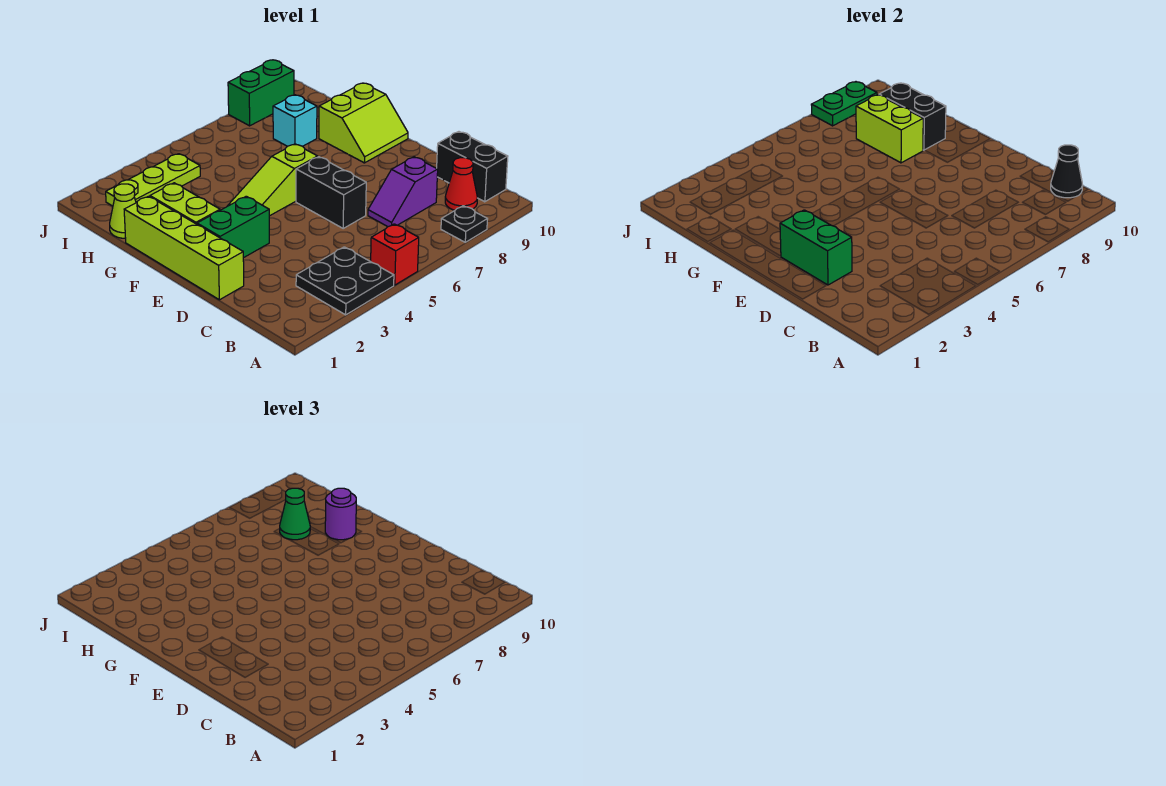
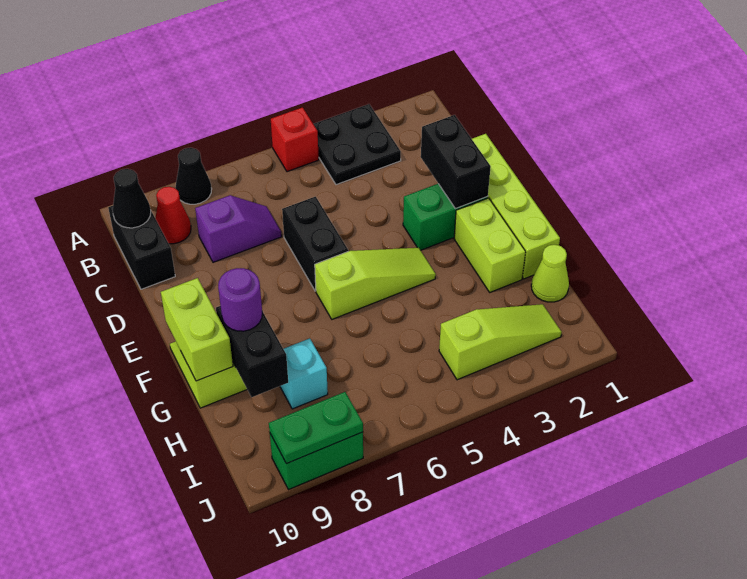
black 1x1 plate [441,206,487,242] -> black 1x1 cone [175,148,212,204]
green 1x2 brick [780,210,852,285] -> black 1x2 brick [421,115,491,209]
lime 1x2 brick [856,95,923,163] -> lime 1x2 brick moved to [161,278,233,381]
green 1x1 cone [280,488,310,540] -> none
lime 1x3 plate [106,154,200,206] -> lime 1x3 slope [439,304,562,380]

